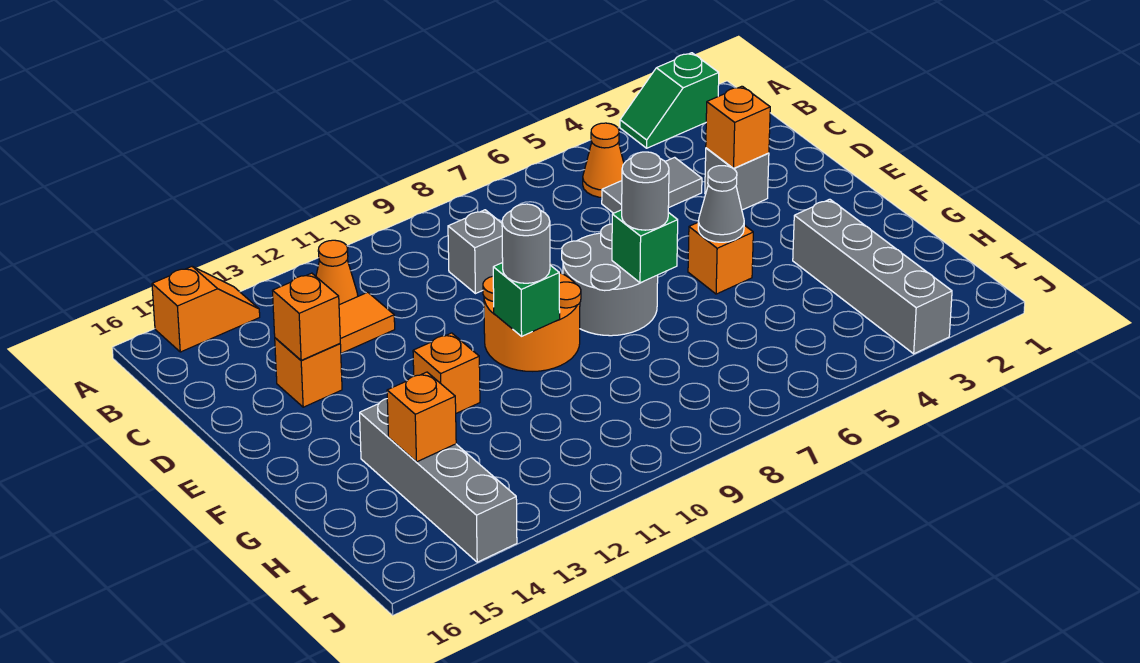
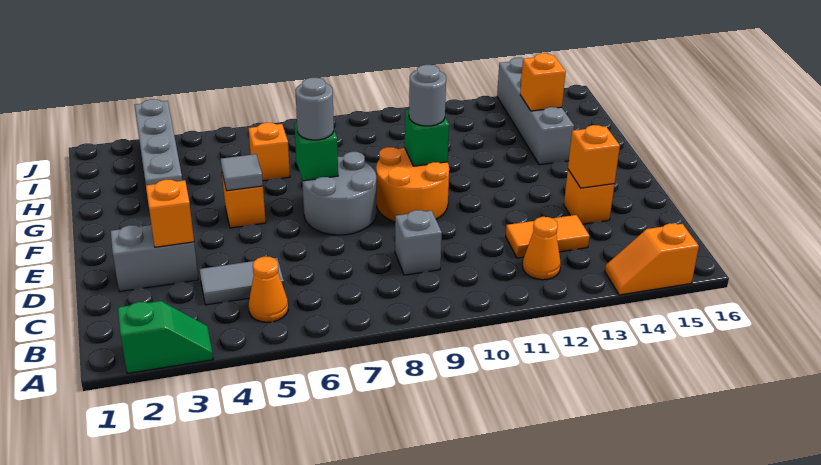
grey 1x1 brick [705,148,769,210] -> grey 1x2 brick [111,225,199,292]
grey 1x1 cone [698,166,744,242] -> grey 1x1 tile [221,154,263,191]
orange 1x1 brick [413,333,480,413] -> orange 1x1 brick moved to [249,123,290,181]

